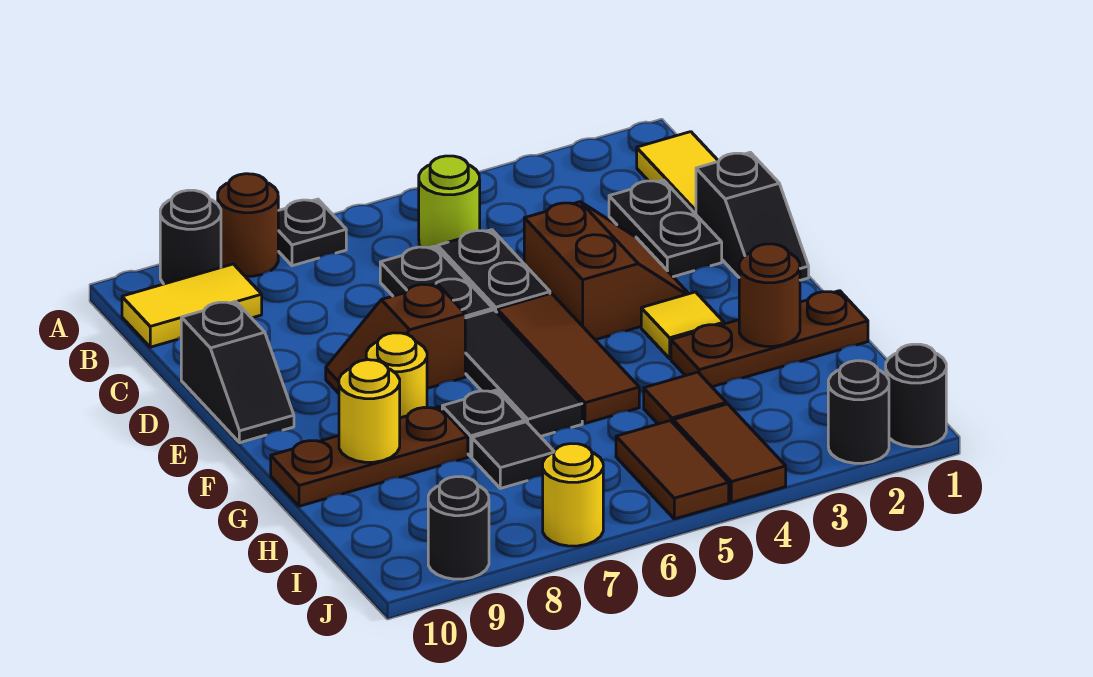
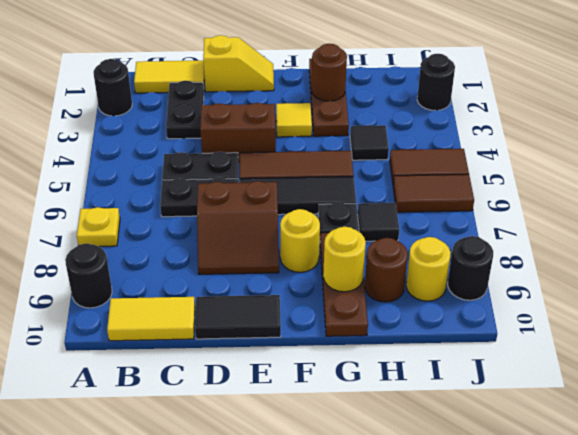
black 1x1 plate [278,199,346,266] -> yellow 1x1 plate [77,207,120,246]
brown 1x1 round brick [218,174,278,276] -> brown 1x1 round brick moved to [365,238,408,302]
lime 1x1 round brick [419,156,480,249] -> none
yellow 1x2 tile [122,264,262,347] -> yellow 1x2 tile turned to [107,297,195,341]
black 1x2 plate [609,180,722,277] -> black 1x2 plate turned to [166,81,204,139]
black 1x2 slope [696,152,809,280] -> yellow 1x2 slope [203,35,274,92]
black 1x2 slope [181,301,294,443] -> black 1x2 tile [195,295,281,339]
brown 1x2 slope [326,284,465,393] -> brown 2x2 slope [197,181,279,274]
brown 1x1 tile [644,372,726,424] -> black 1x1 tile [350,125,389,160]
brown 1x2 tile [673,404,786,502] -> brown 1x2 tile moved to [393,174,474,212]
black 1x1 round brick [886,344,946,447] -> black 1x1 round brick moved to [93,59,132,116]
yellow 1x1 round brick [543,444,603,546] -> yellow 1x1 round brick moved to [406,237,451,301]

